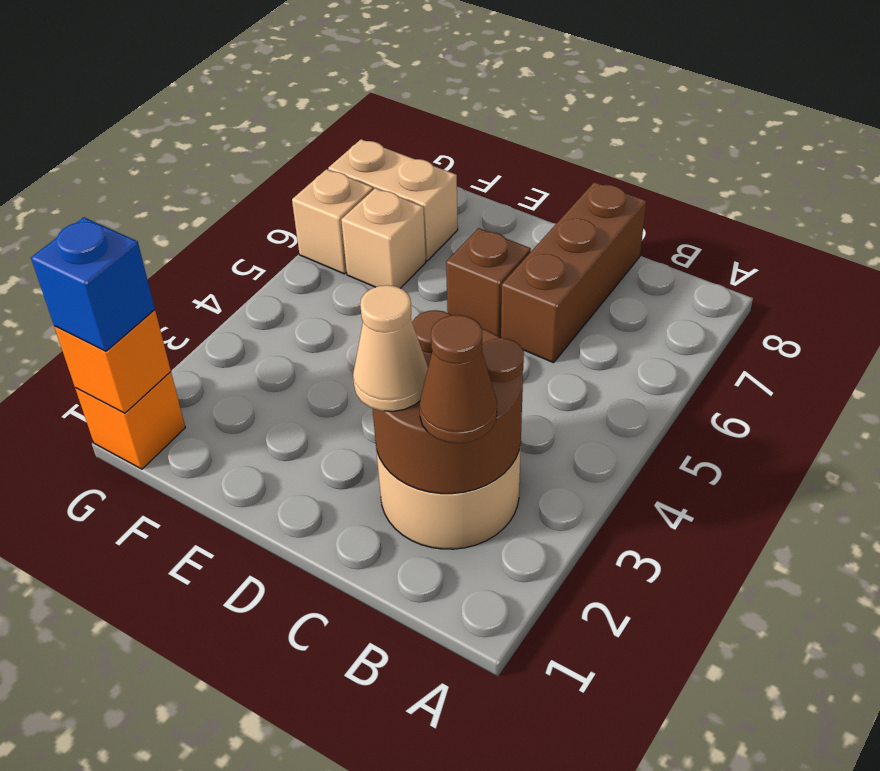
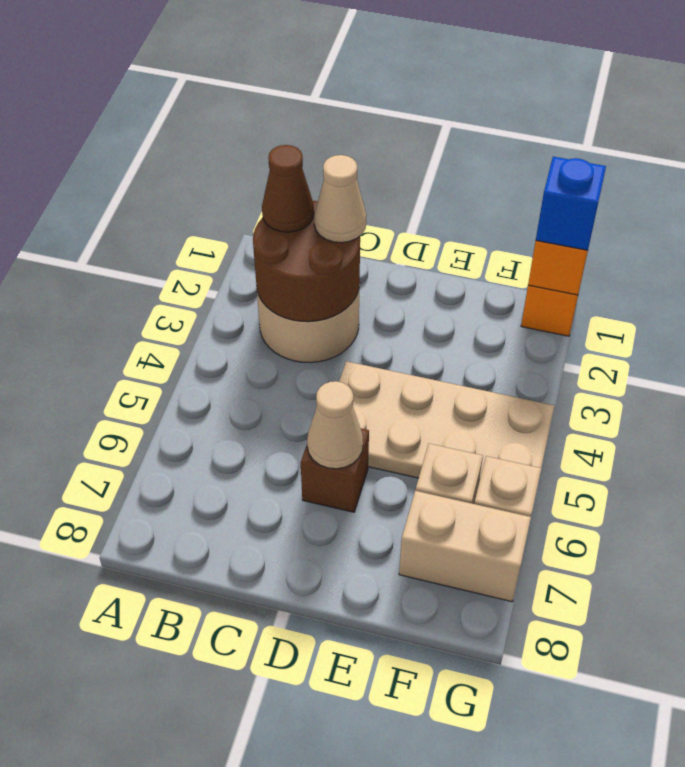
brown 1x3 brick [501,182,646,363] -> none
none -> tan 2x4 plate [339,361,554,482]
none -> tan 1x1 cone [307,381,363,469]

